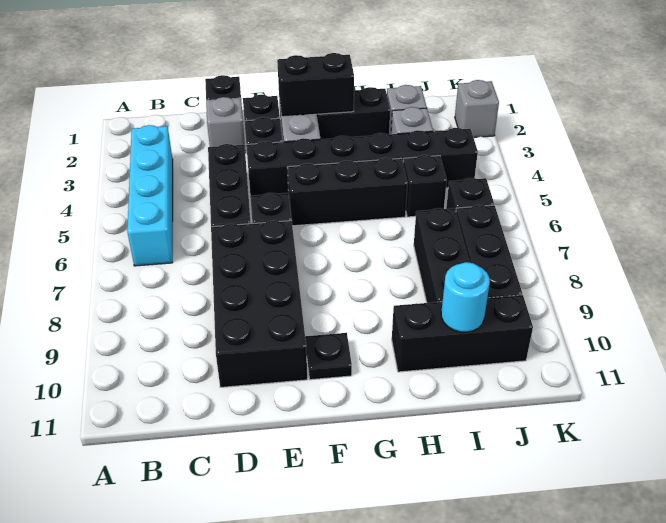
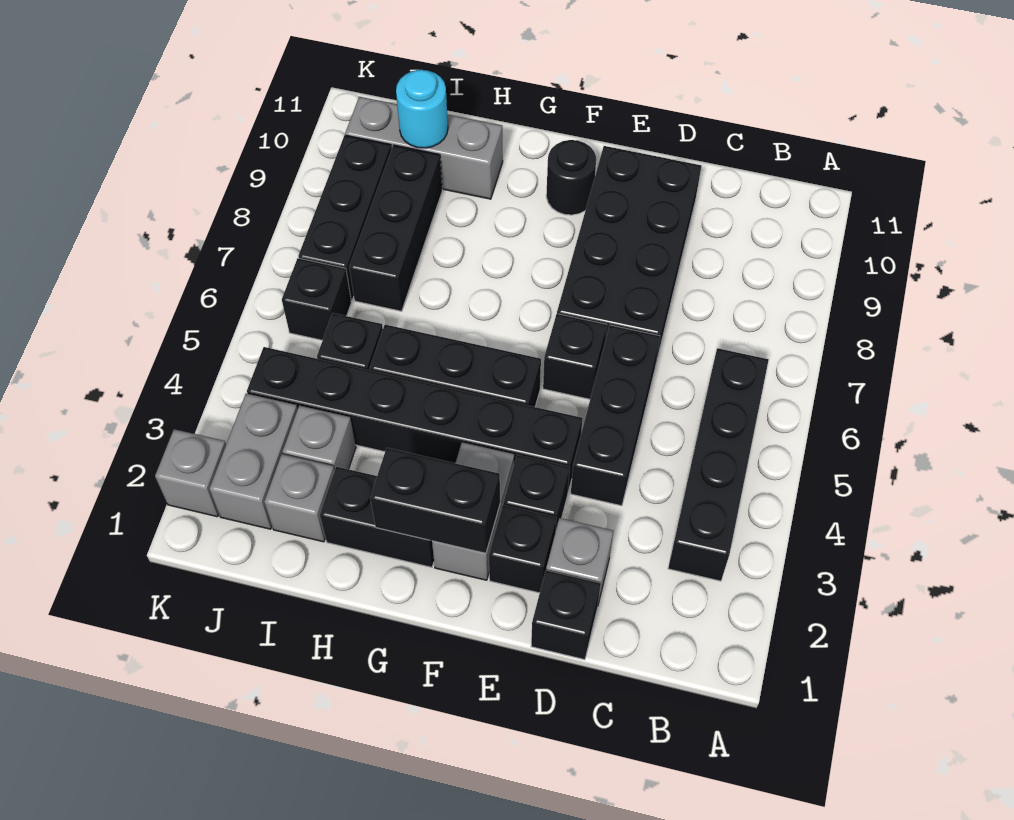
cyan 1x4 brick [127,125,173,266] -> black 1x4 brick [668,348,769,581]
black 1x1 plate [305,333,352,380] -> black 1x1 round brick [546,140,596,215]
black 1x3 brick [392,295,533,372] -> grey 1x3 brick [345,97,503,199]
none -> grey 1x2 brick [209,394,298,529]

